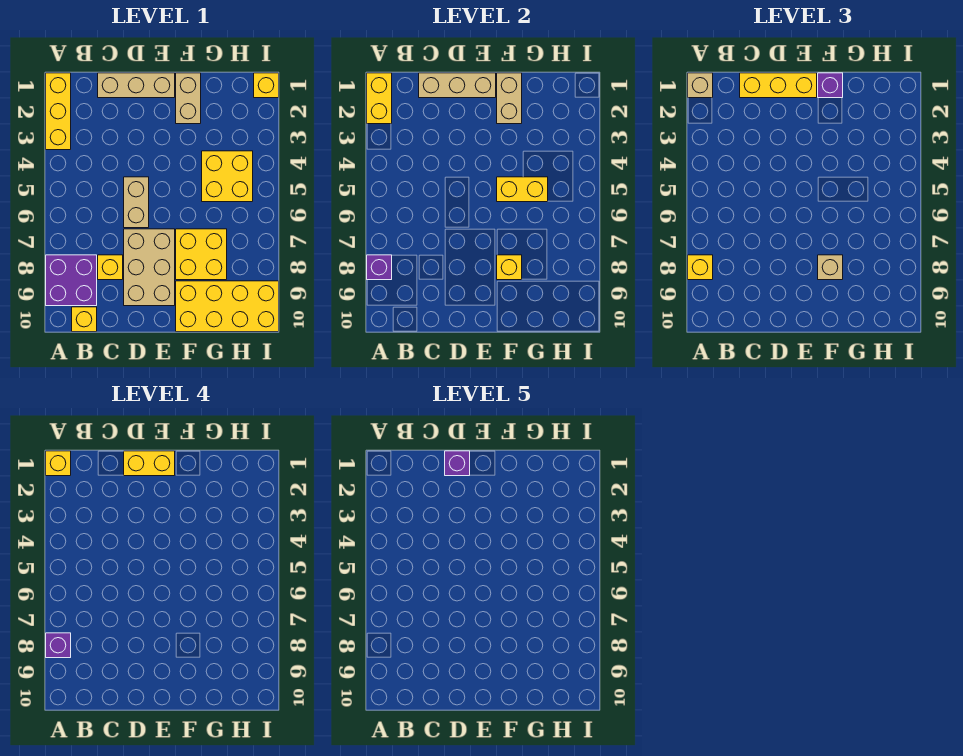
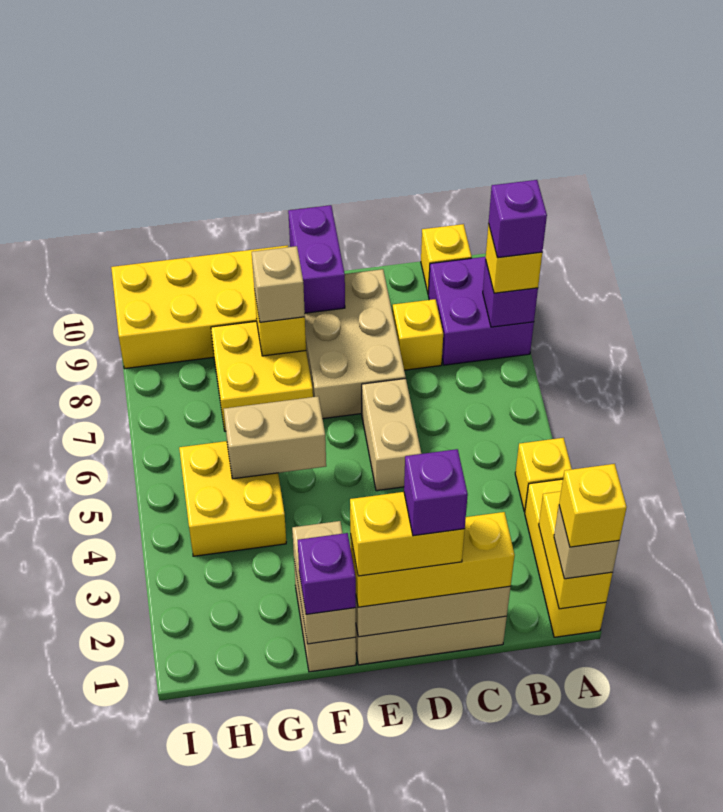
none -> purple 1x2 brick [288,205,345,313]
yellow 1x2 brick [497,177,548,202] -> tan 1x2 brick [224,396,326,479]
yellow 1x1 brick [254,73,279,98] -> yellow 1x1 brick moved to [515,438,572,512]

